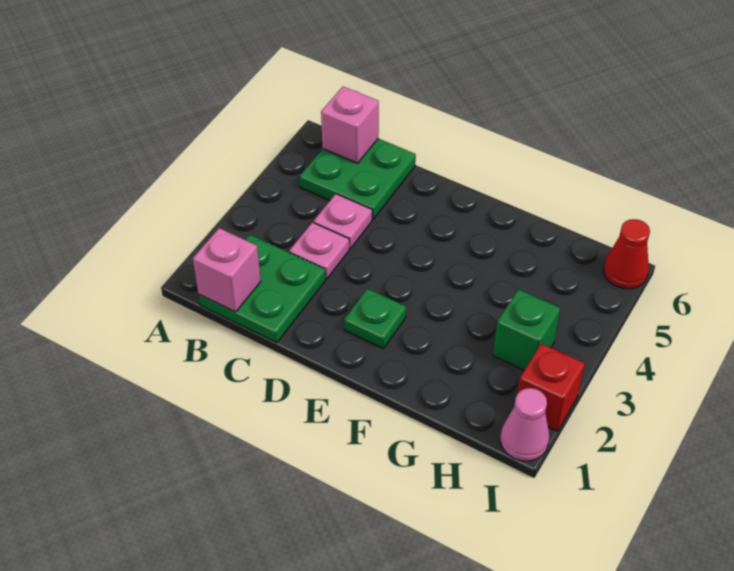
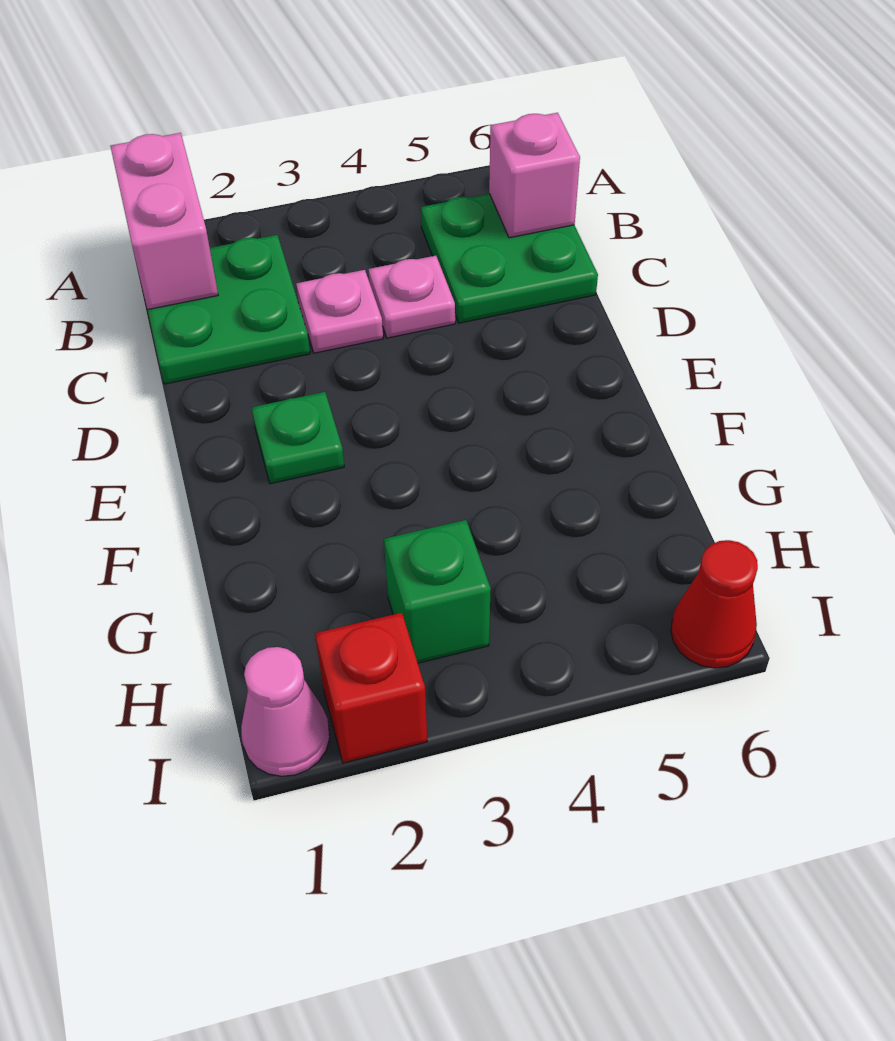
pink 1x1 brick [193,228,261,312] -> pink 1x2 brick [110,133,218,310]

